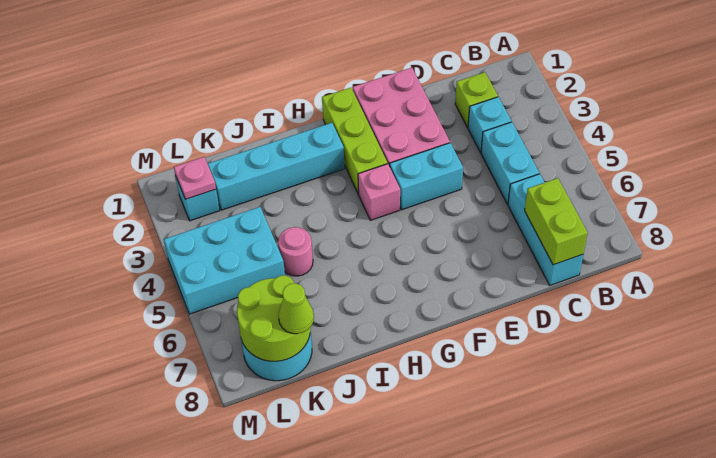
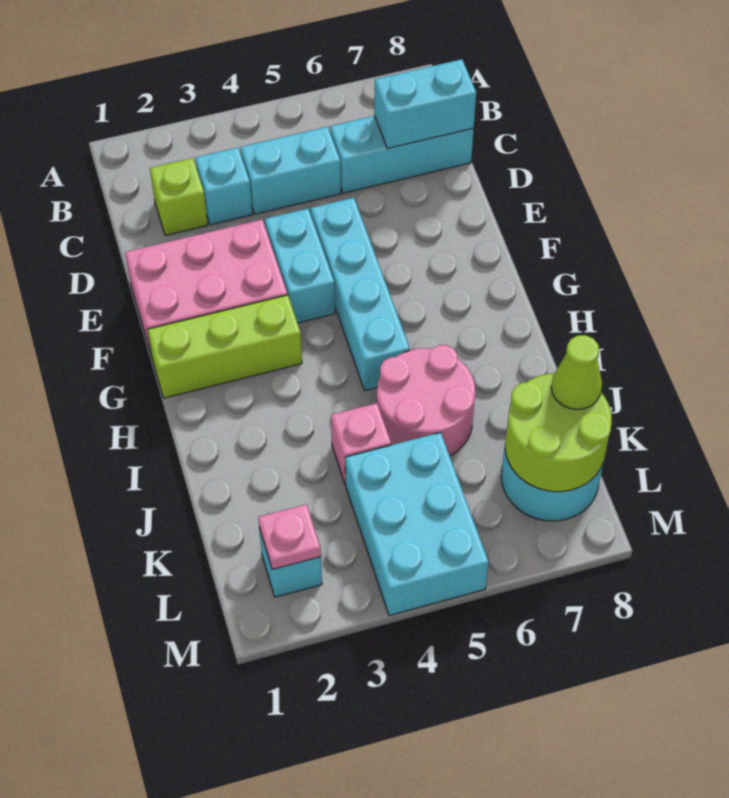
lime 1x2 brick [525,178,588,265] -> cyan 1x2 brick [374,59,476,148]
pink 1x1 brick [358,164,400,220] -> pink 1x1 brick moved to [331,403,391,484]
cyan 1x4 brick [208,123,345,210] -> cyan 1x4 brick moved to [311,198,410,390]
pink 1x1 round brick [278,227,313,276] -> pink 2x2 round brick [377,345,475,456]

